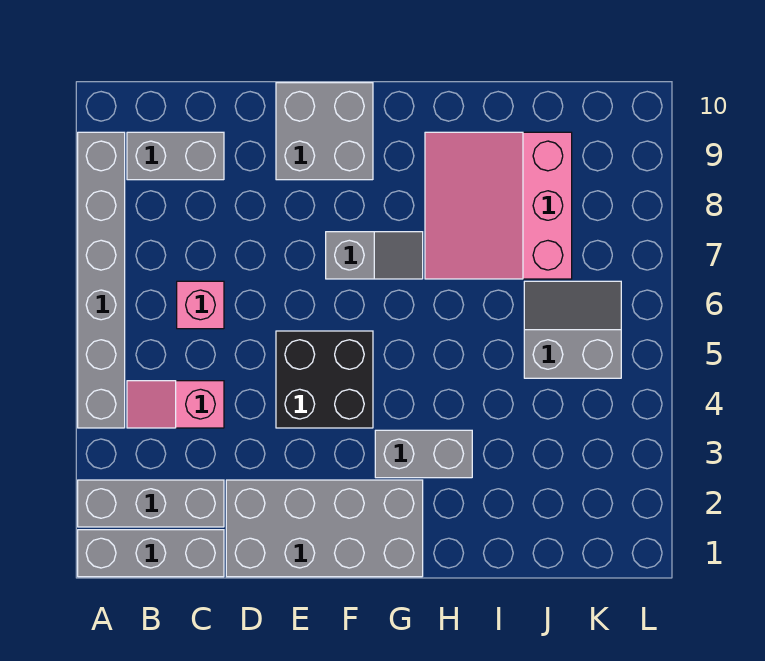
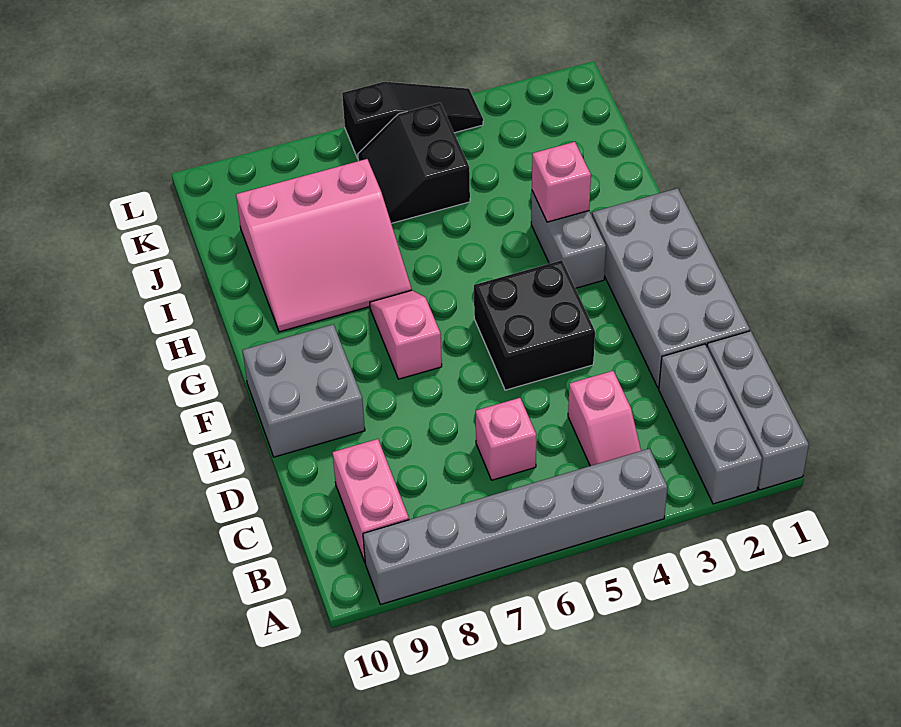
grey 1x2 brick [127,132,224,180] -> pink 1x2 brick [332,439,409,562]
grey 1x2 slope [326,232,423,279] -> pink 1x2 slope [370,290,442,379]
none -> pink 1x1 brick [532,142,591,222]
grey 2x2 slope [524,281,621,378] -> black 2x2 slope [358,103,470,223]
none -> black 1x3 slope [342,82,483,158]

